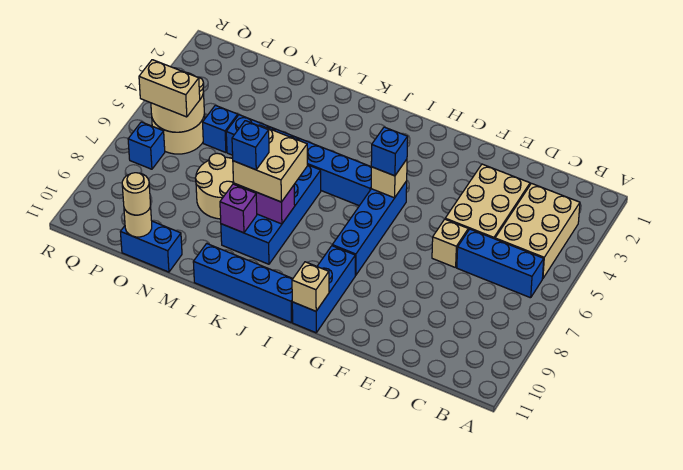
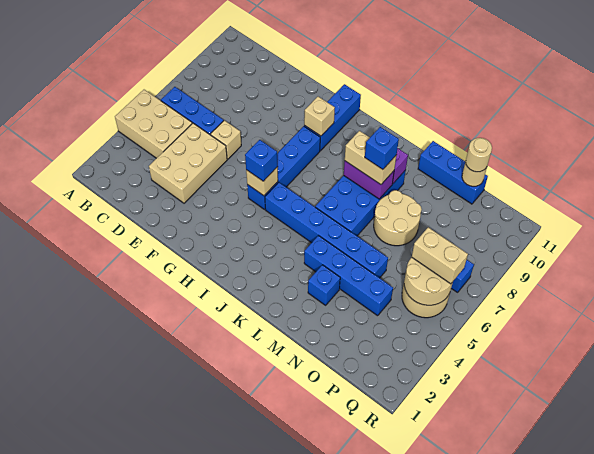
tan 2x3 brick [495,183,580,279] -> tan 2x3 brick turned to [115,90,192,158]
tan 1x1 brick [292,262,329,311] -> tan 1x1 brick moved to [304,97,335,136]
blue 1x4 brick [193,243,293,323] -> blue 1x4 brick moved to [304,236,393,316]
tan 2x2 brick [233,125,307,202] -> tan 1x2 brick [345,131,396,185]
blue 1x2 brick [121,221,182,272] -> blue 1x3 brick [418,141,488,204]
blue 1x1 brick [203,105,238,153] -> blue 1x1 brick moved to [308,265,340,305]

